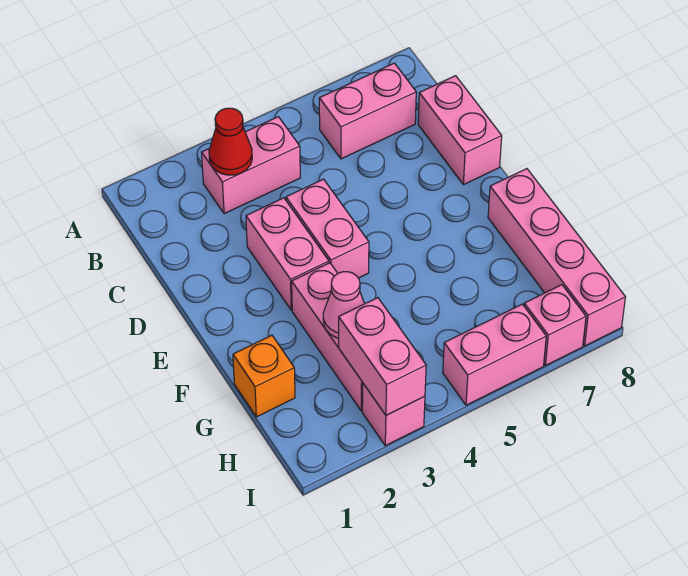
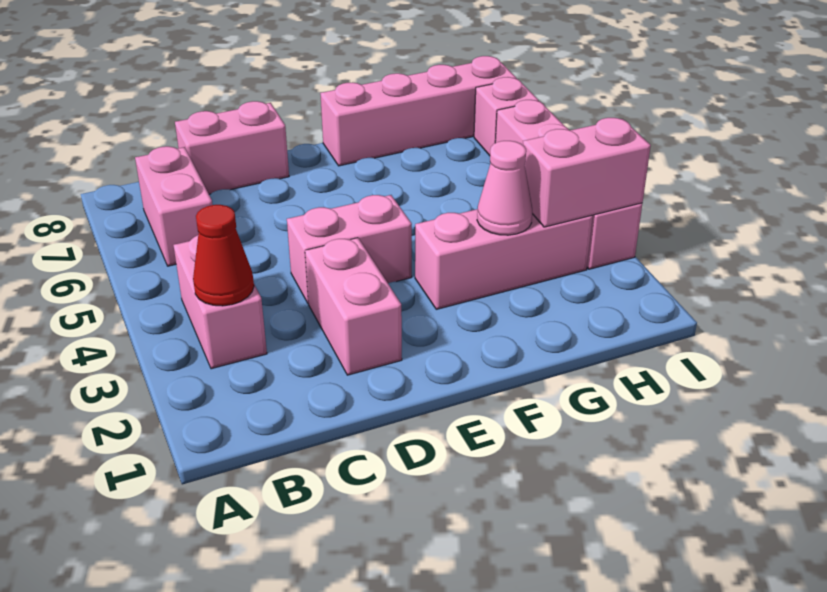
pink 1x2 brick [246,198,329,310] -> pink 1x2 brick turned to [305,238,402,375]
orange 1x1 brick [233,335,295,417] -> none

